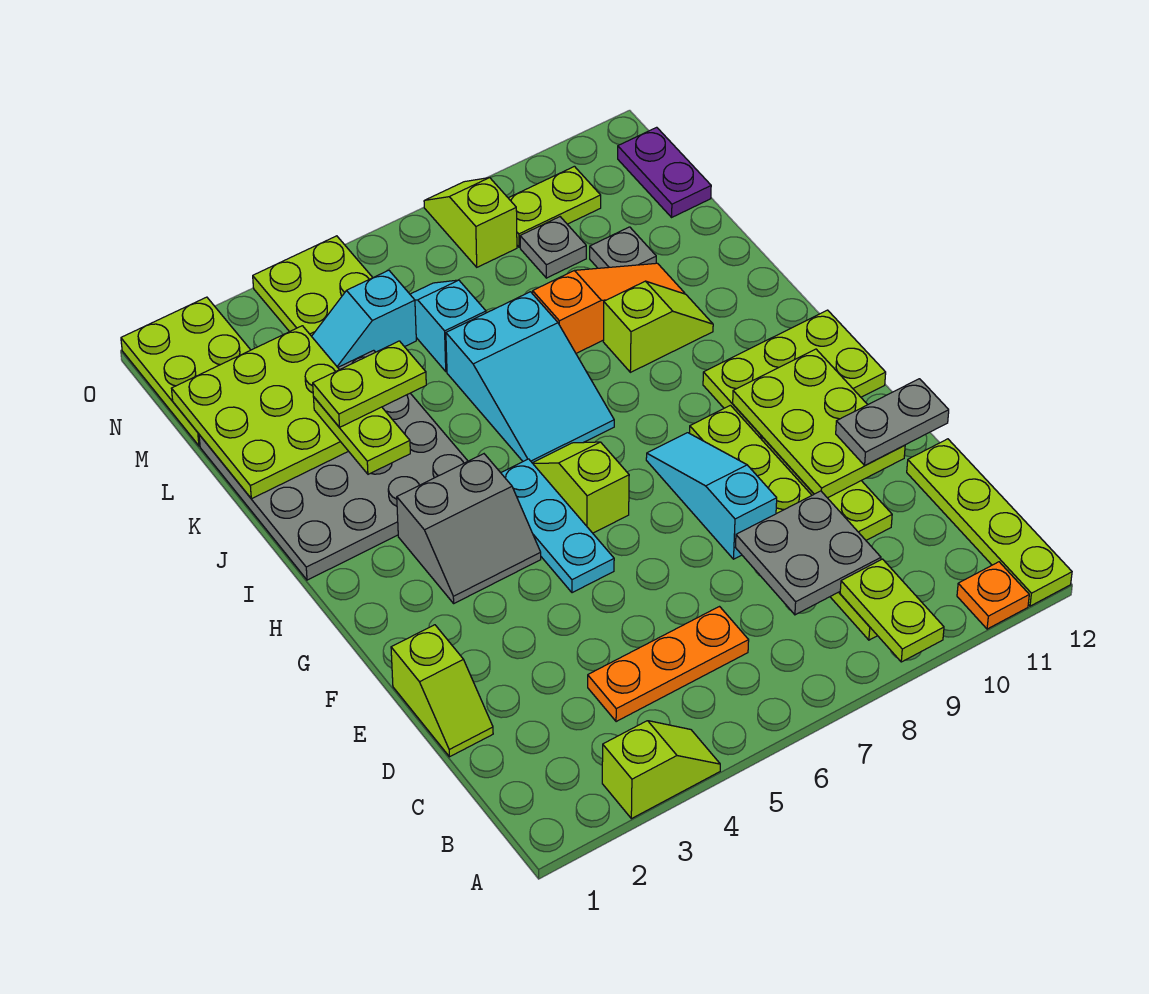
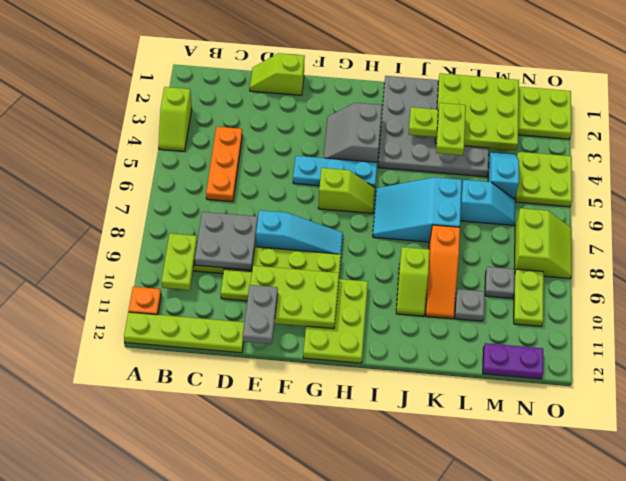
lime 1x2 plate [840,559,944,662] -> lime 1x2 plate turned to [161,233,197,290]
lime 1x2 slope [424,178,517,267] -> lime 2x2 slope [514,208,572,278]

